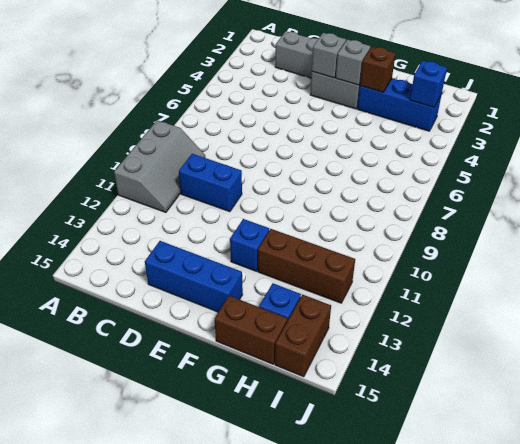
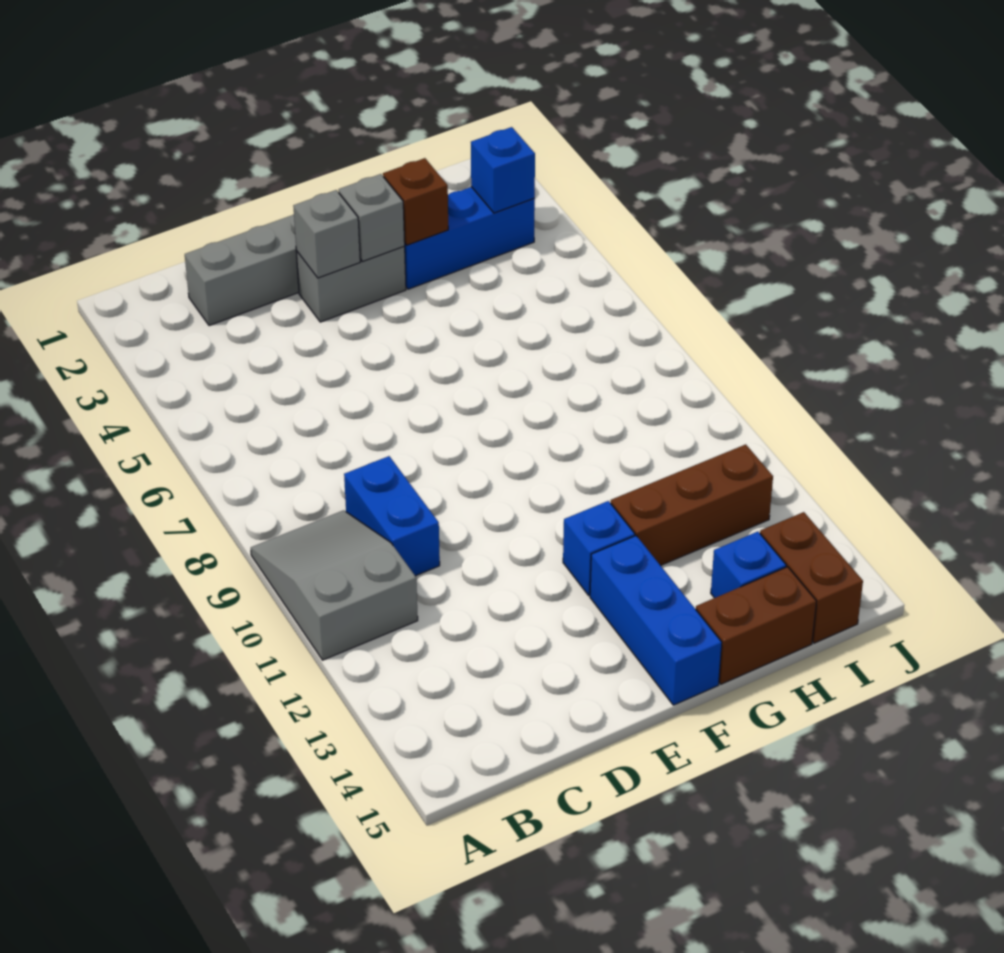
grey 2x3 slope [114,120,206,212] -> grey 2x3 slope turned to [251,510,418,660]
blue 1x2 brick [179,154,242,212] -> blue 1x2 brick turned to [344,456,440,576]
blue 1x3 brick [145,241,243,312] -> blue 1x3 brick turned to [590,536,722,705]

